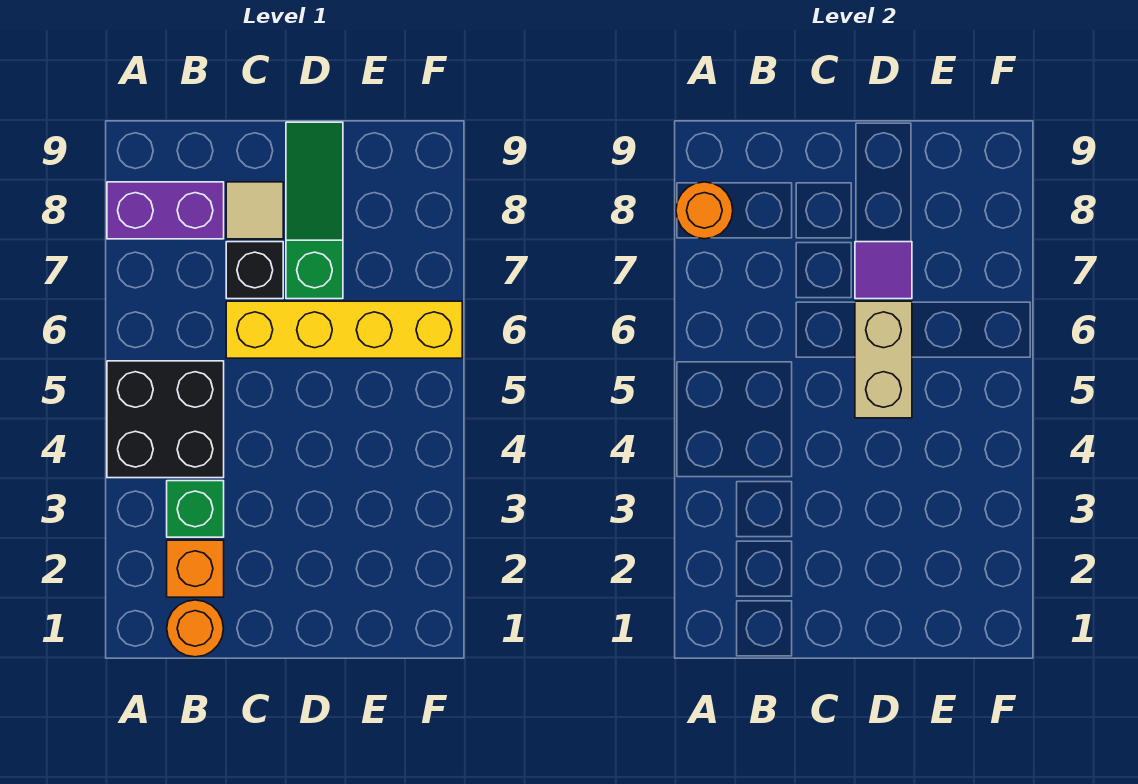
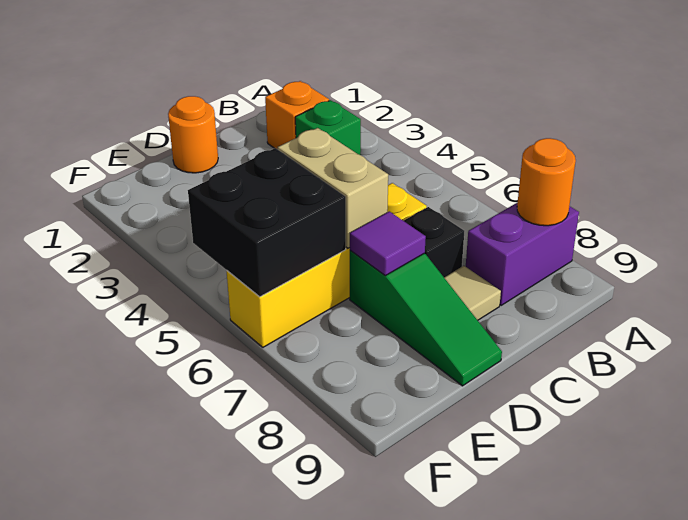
black 2x2 brick [107,361,224,478] -> black 2x2 brick moved to [188,148,346,297]
orange 1x1 round brick [167,600,224,657] -> orange 1x1 round brick moved to [168,96,218,173]

